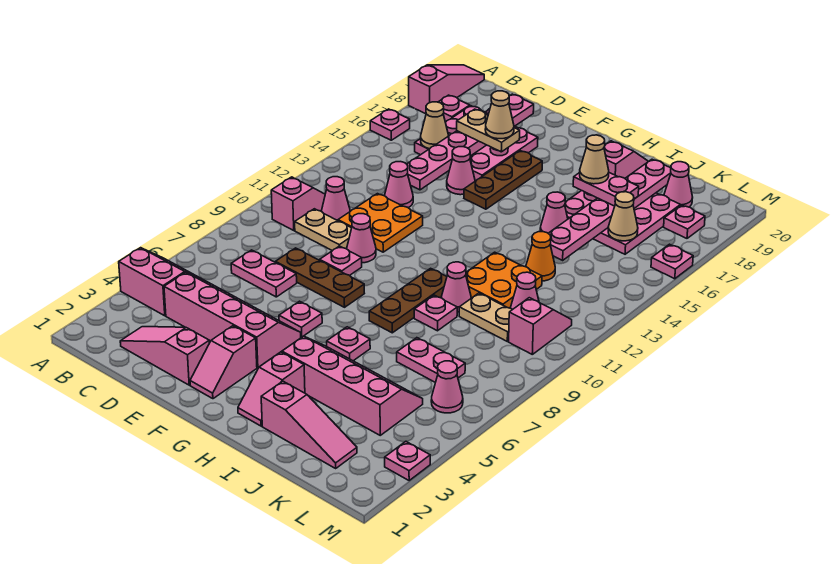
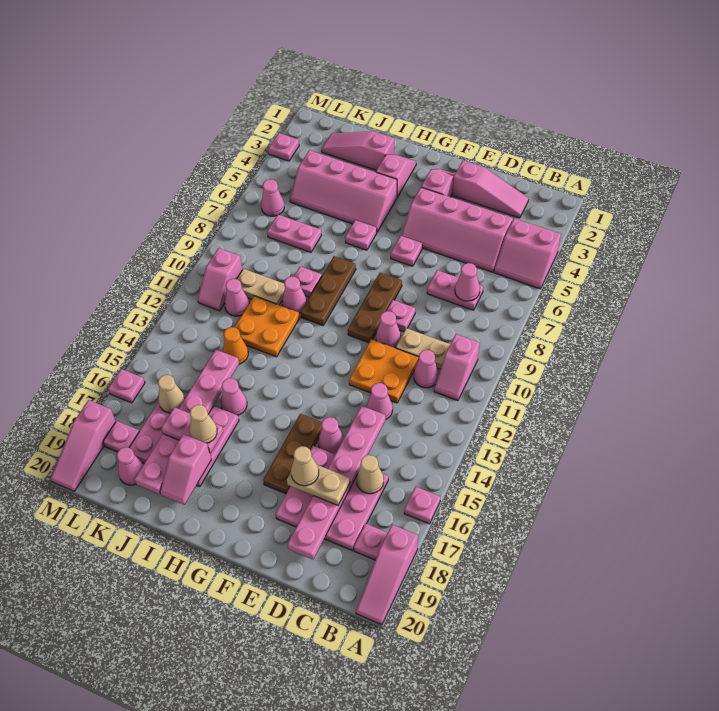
none -> pink 1x1 cone [455,263,480,301]
brown 1x3 plate [275,248,364,307] -> brown 1x3 plate turned to [348,273,402,343]
none -> pink 1x3 slope [51,400,116,491]

